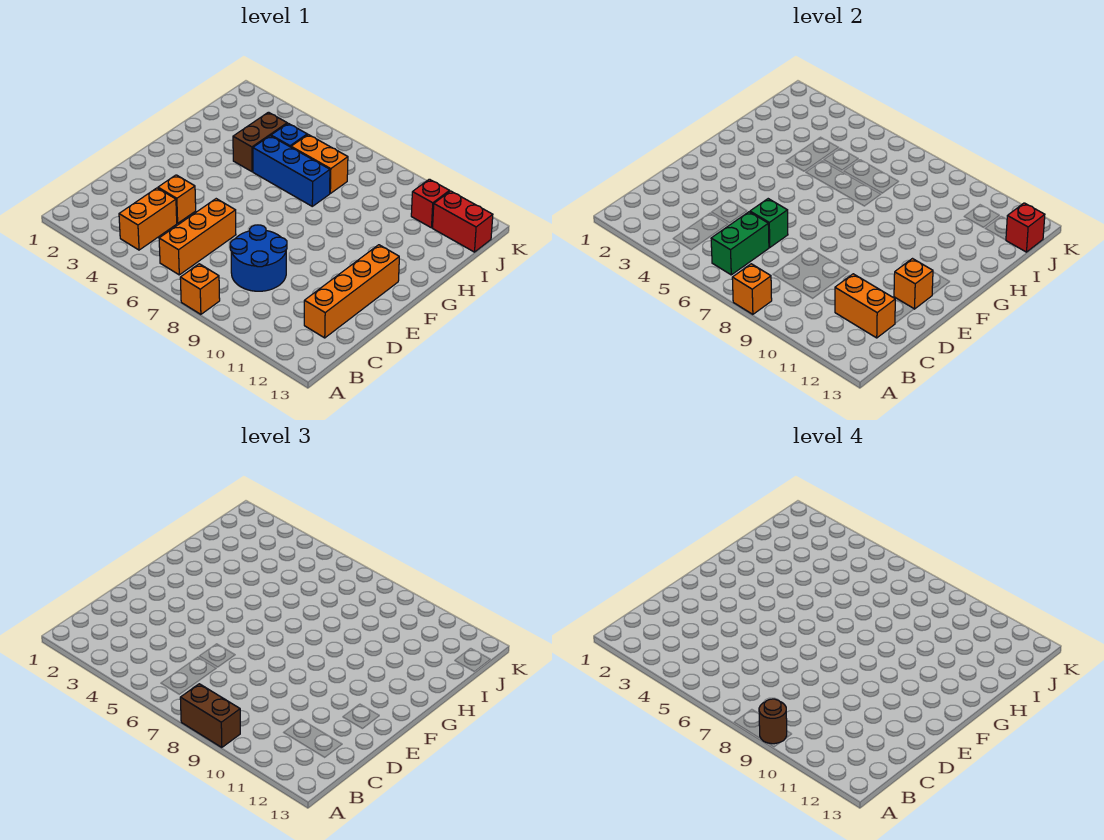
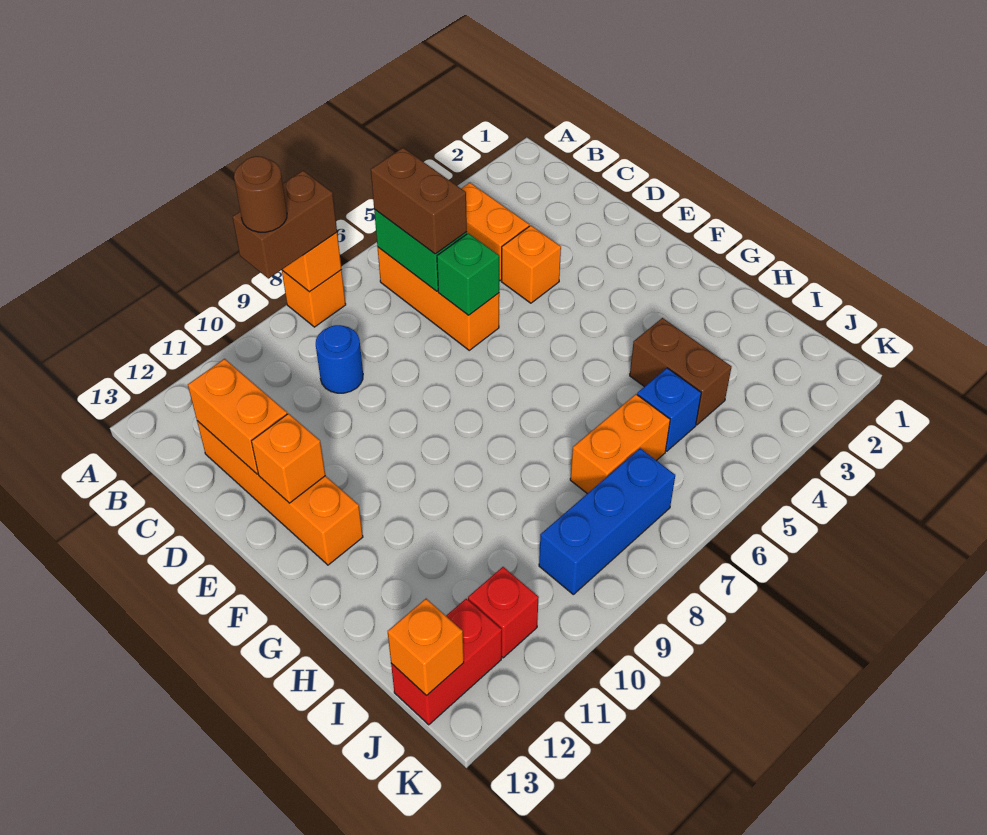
none -> brown 1x2 brick [371,148,467,254]
blue 2x2 round brick [230,225,287,291] -> blue 1x1 round brick [316,325,363,393]
orange 1x2 brick [835,274,895,338] -> orange 1x2 brick turned to [188,359,287,474]
blue 1x3 brick [253,136,330,206] -> blue 1x3 brick moved to [539,448,675,594]
red 1x1 brick [1006,203,1045,252] -> orange 1x1 brick [388,599,464,696]

